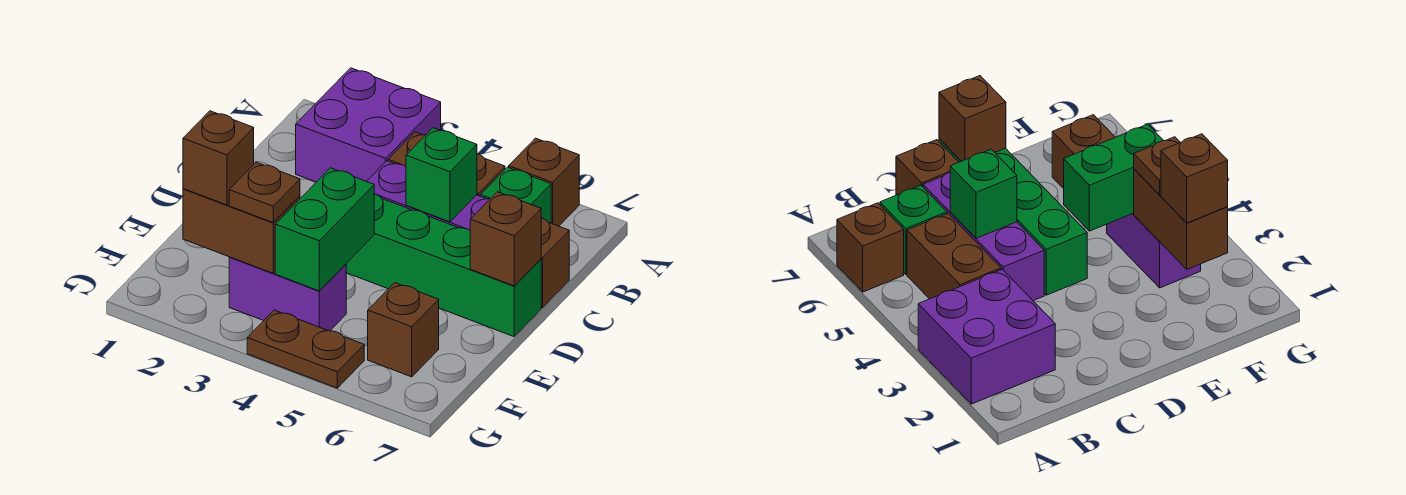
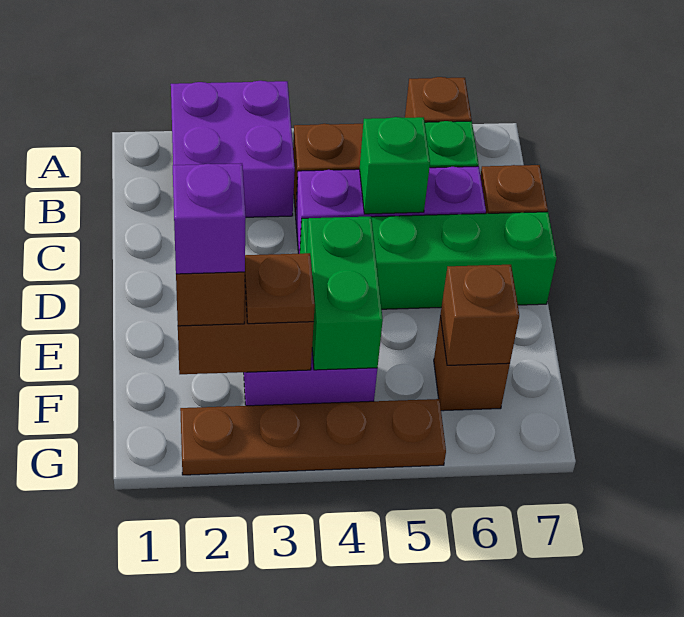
brown 1x1 brick [470,192,541,286] -> brown 1x1 brick moved to [440,265,519,365]
none -> purple 1x1 brick [173,163,246,274]
brown 1x2 plate [247,310,364,388] -> brown 1x4 plate [180,399,446,475]

